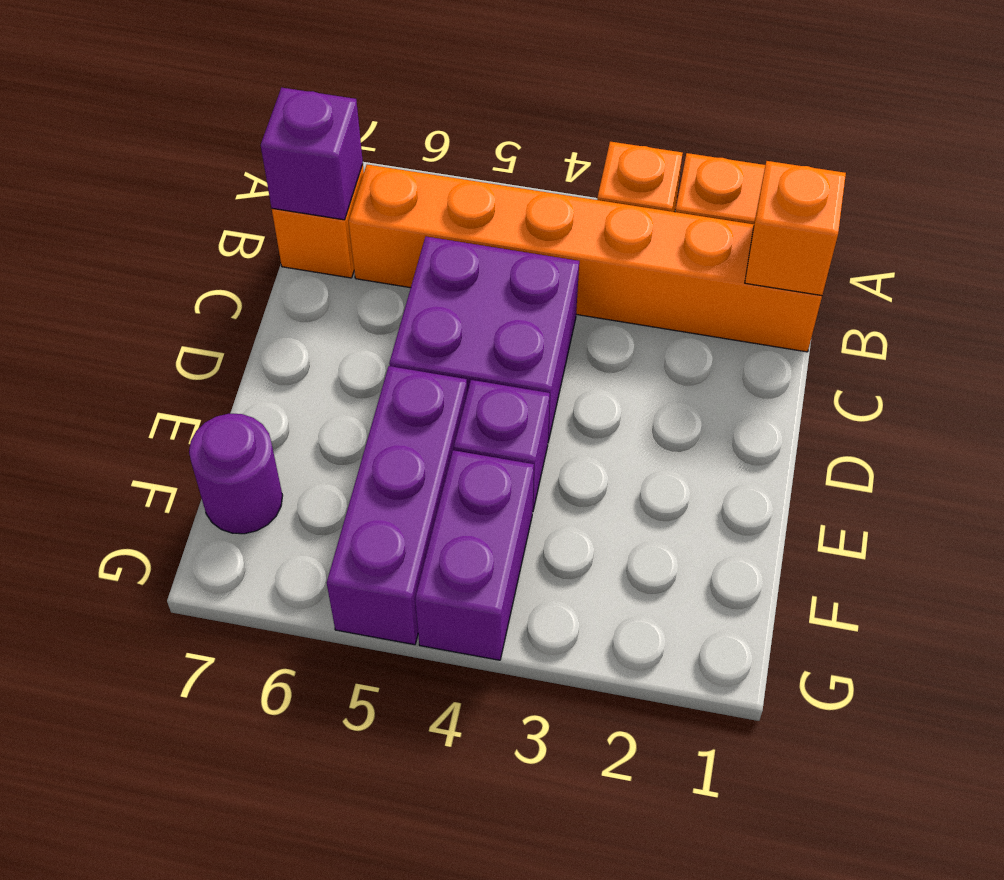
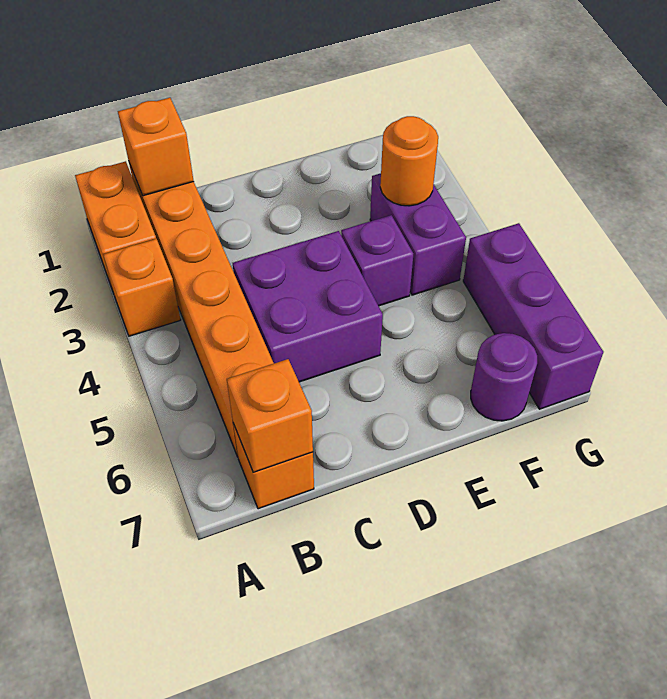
purple 1x1 brick [261,88,363,220] -> orange 1x1 brick [227,359,313,472]
purple 1x3 brick [327,366,467,645] -> purple 1x3 brick turned to [463,223,603,409]
none -> orange 1x1 round brick [380,116,438,206]
purple 1x2 brick [415,450,534,660] -> purple 1x2 brick turned to [370,173,466,295]

